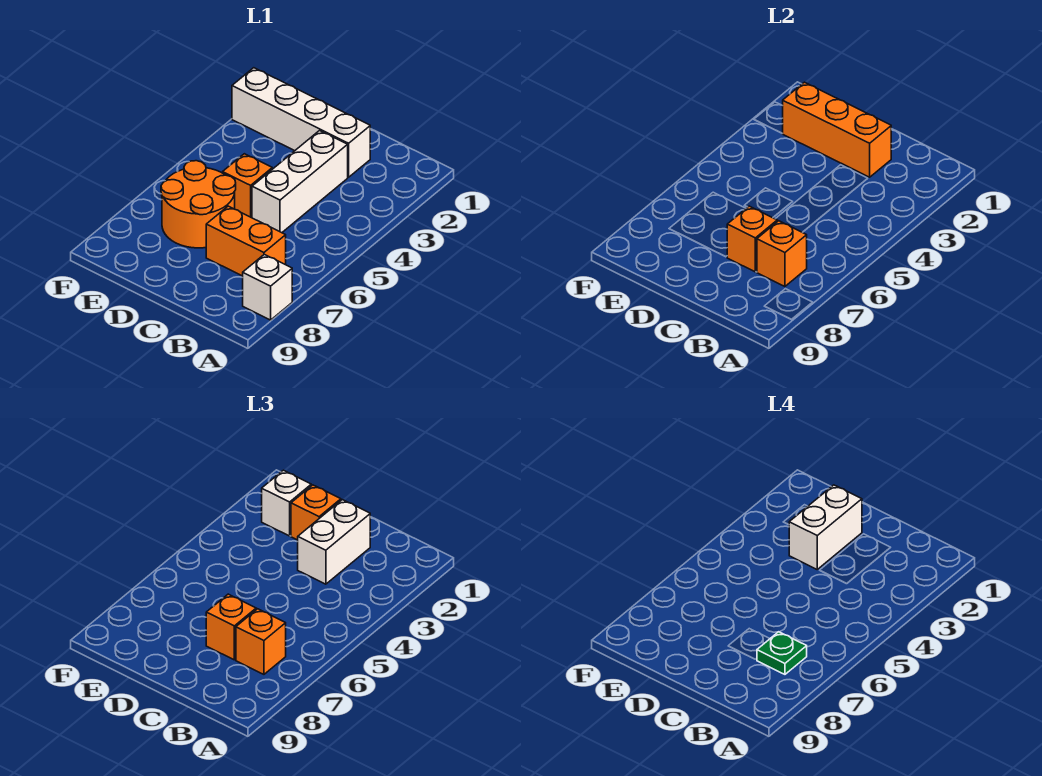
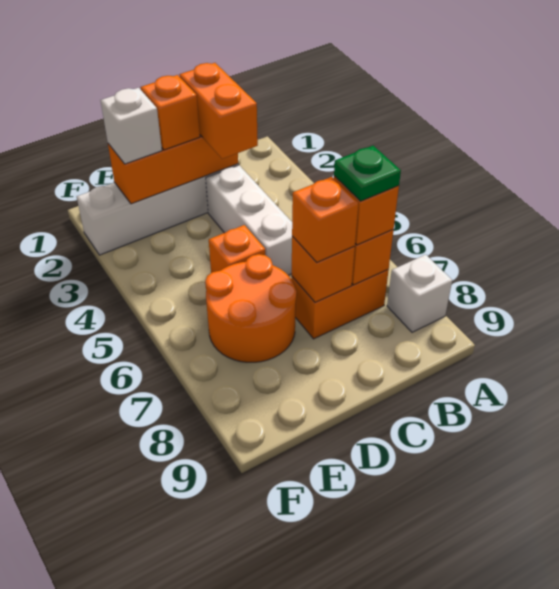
white 1x2 brick [298,500,370,584] -> orange 1x2 brick [180,63,258,159]
white 1x2 brick [789,485,862,569] -> none

